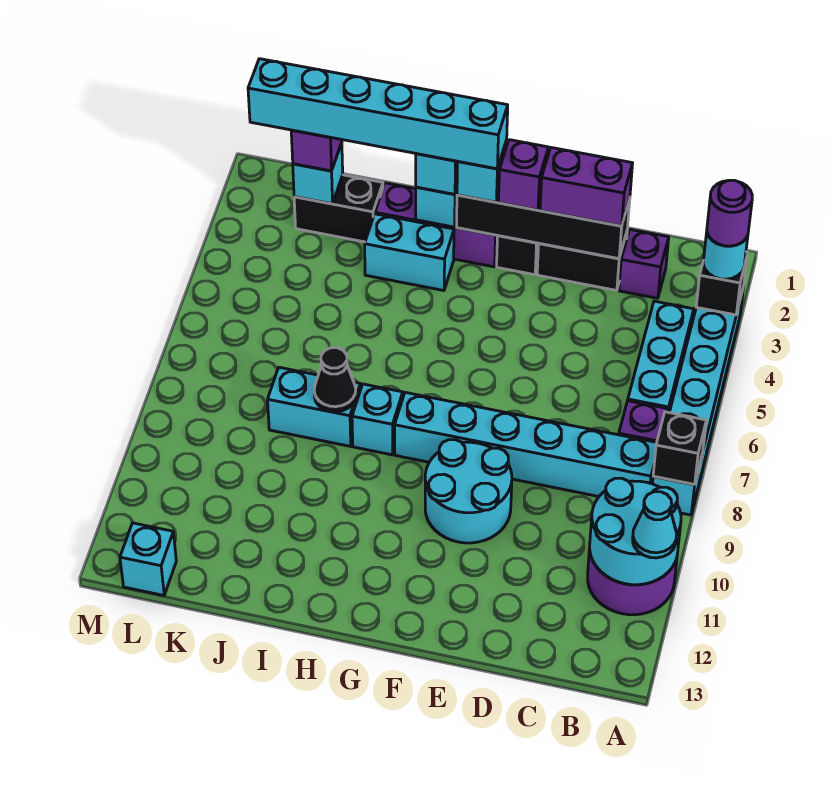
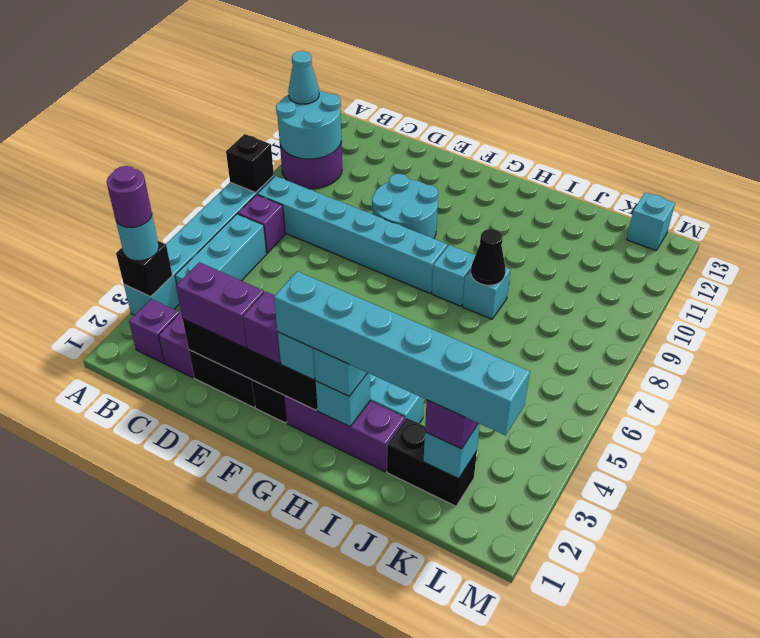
none -> purple 1x1 brick [129,299,179,363]
cyan 1x2 brick [268,367,361,446] -> cyan 1x1 brick [462,267,511,319]

